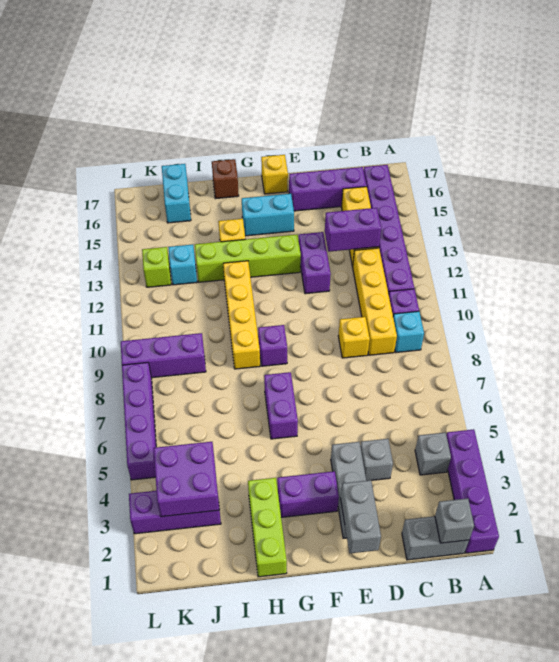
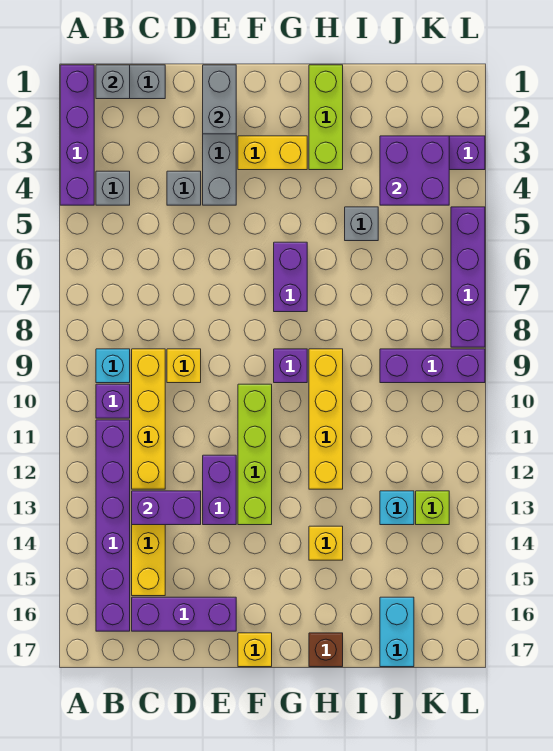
purple 1x2 brick [277,471,339,517] -> yellow 1x2 brick [238,136,307,170]
lime 1x4 brick [195,235,301,282] -> lime 1x4 brick turned to [238,384,272,525]
cyan 1x2 brick [242,194,294,236] -> none
none -> grey 1x1 brick [345,207,378,241]

